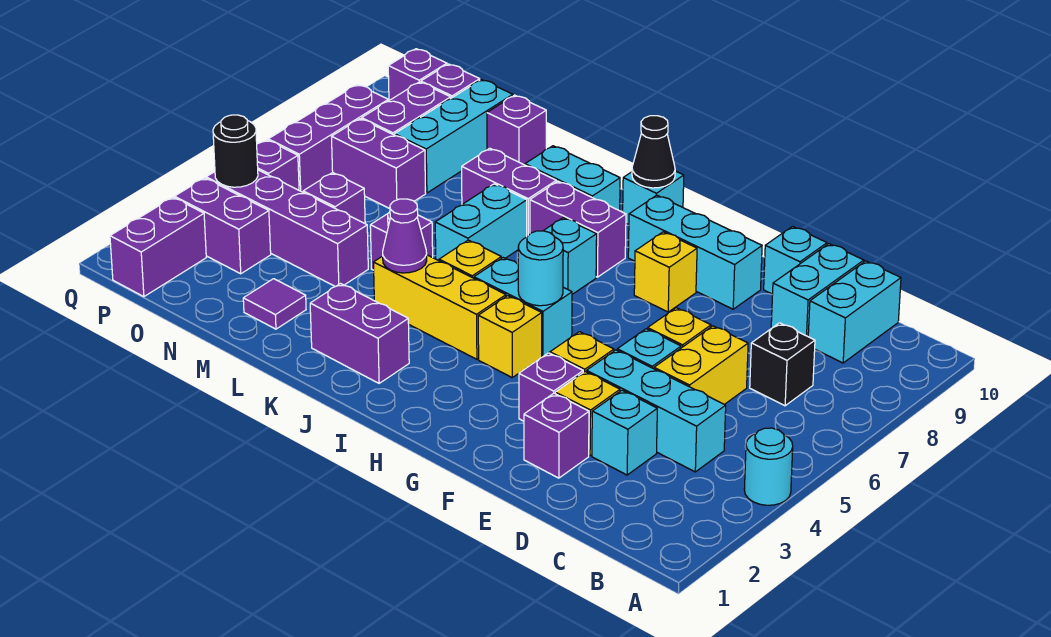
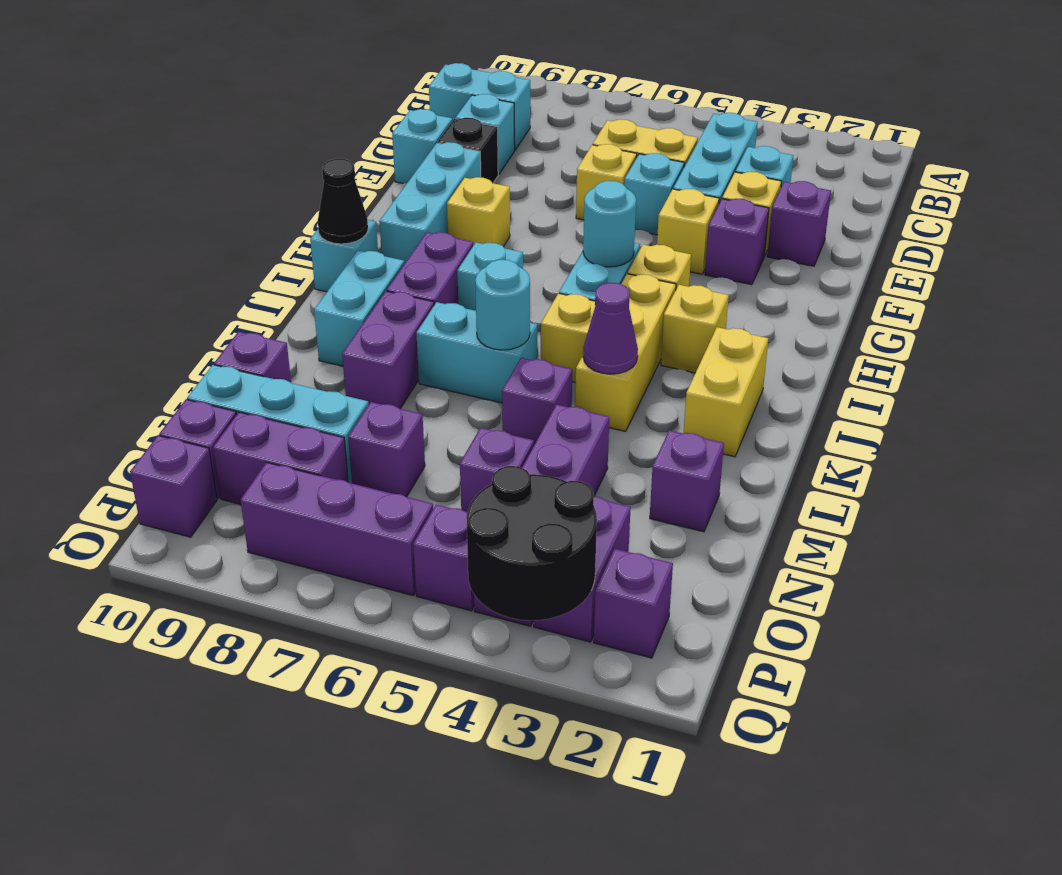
cyan 1x1 round brick [744,428,793,505] -> cyan 1x1 round brick moved to [475,260,530,350]
black 1x1 brick [750,323,815,406] -> black 1x1 brick moved to [438,118,498,183]
cyan 1x2 brick [771,244,864,336] -> cyan 1x1 brick [455,94,515,174]
none -> yellow 1x1 brick [661,285,729,373]
purple 1x2 brick [310,284,409,383] -> yellow 1x2 brick [684,327,768,457]
purple 1x1 tile [243,279,306,329] -> purple 1x1 brick [650,430,724,532]
purple 1x2 brick [332,119,426,209] -> purple 1x1 brick [348,402,425,497]
purple 1x2 brick [110,197,206,297] -> purple 1x1 brick [594,549,673,658]
black 1x1 round brick [213,115,258,187] -> black 2x2 round brick [466,466,597,621]

